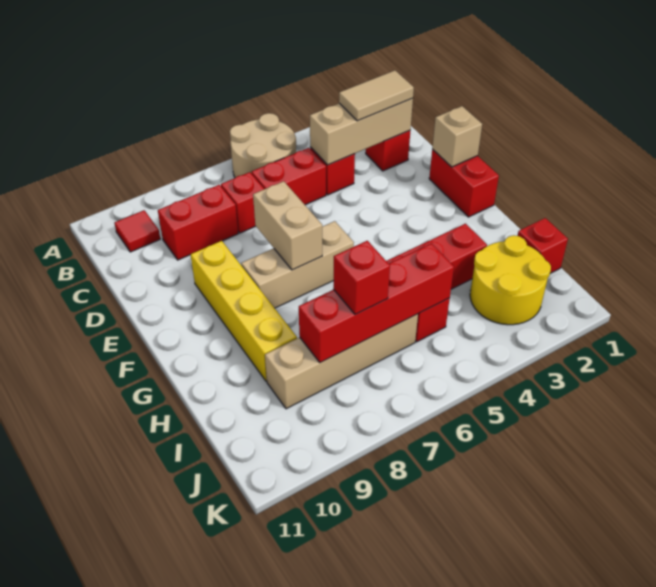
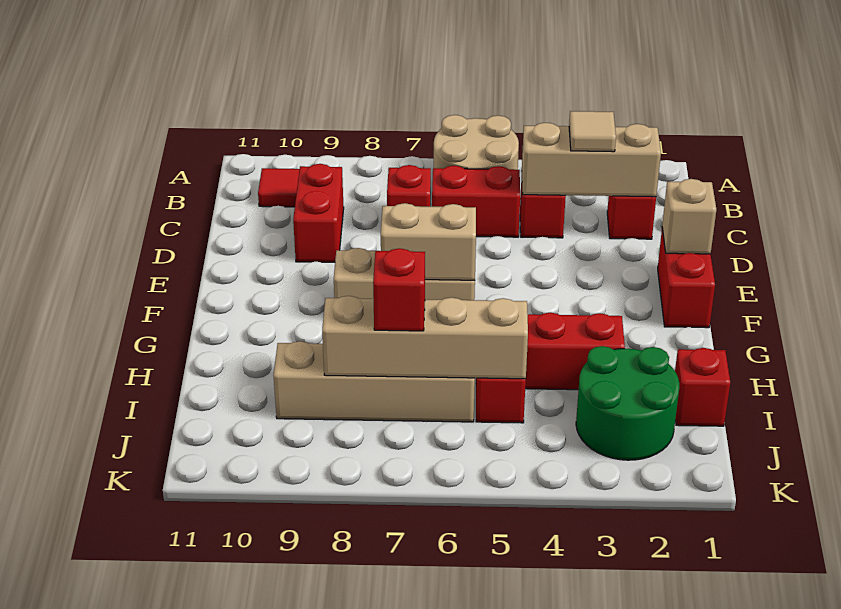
tan 1x2 tile [339,70,414,121] -> tan 1x1 tile [569,111,616,152]
red 1x2 brick [158,185,238,260] -> red 1x2 brick turned to [293,164,344,262]
tan 1x2 brick [253,181,322,270] -> tan 1x2 brick turned to [381,203,476,280]
yellow 1x4 brick [191,241,297,381] -> none
yellow 2x2 round brick [470,236,551,325] -> green 2x2 round brick [576,346,679,460]
red 1x4 brick [299,243,454,363] -> tan 1x4 brick [322,296,528,379]

